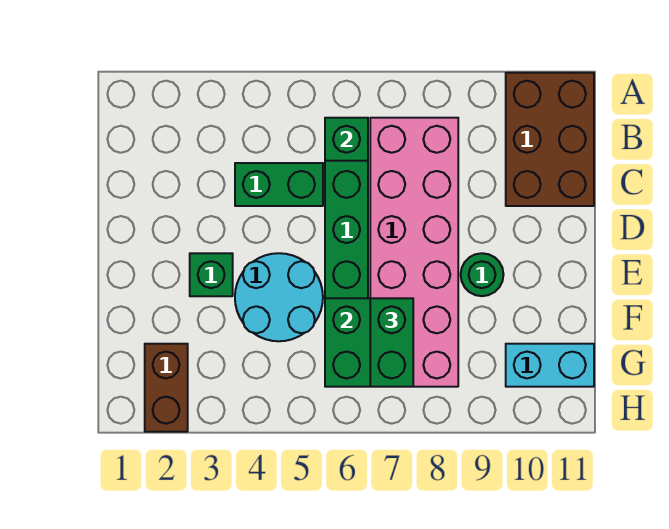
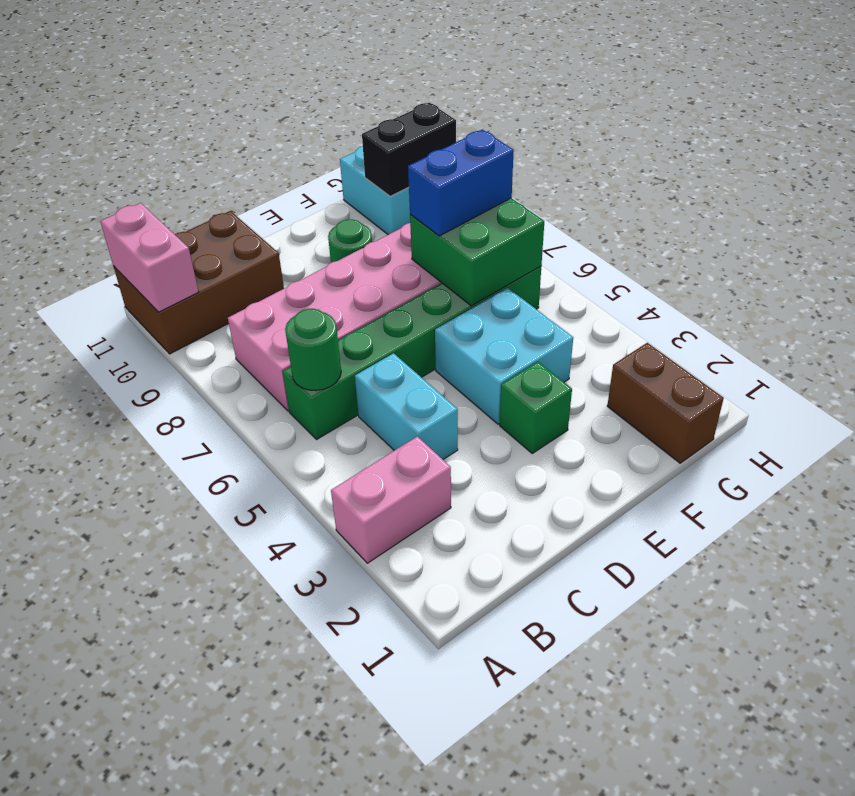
none -> pink 1x2 brick [331,436,451,563]
none -> pink 1x2 brick [100,203,199,312]
green 1x1 brick [325,118,368,161] -> green 1x1 round brick [285,309,341,391]
green 1x2 brick [235,163,323,206] -> cyan 1x2 brick [355,353,458,459]
cyan 2x2 round brick [235,253,323,341] -> cyan 2x2 brick [435,288,573,424]
green 1x2 brick [370,298,413,387] -> blue 1x2 brick [408,130,514,236]
brown 1x2 brick [145,344,188,432] -> brown 1x2 brick turned to [607,343,724,463]
none -> black 1x2 brick [362,103,456,196]

